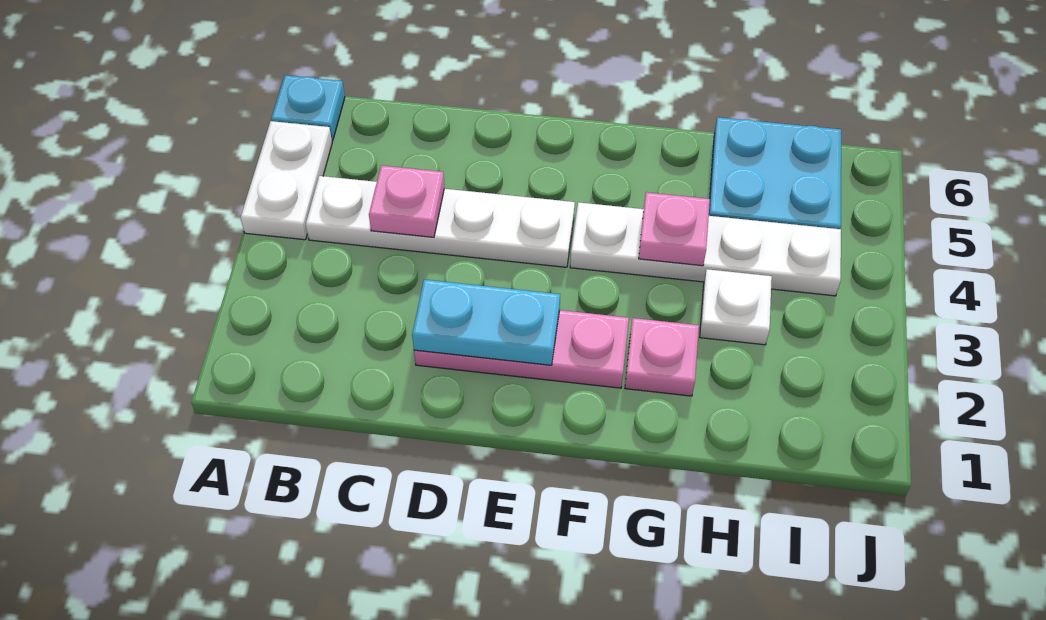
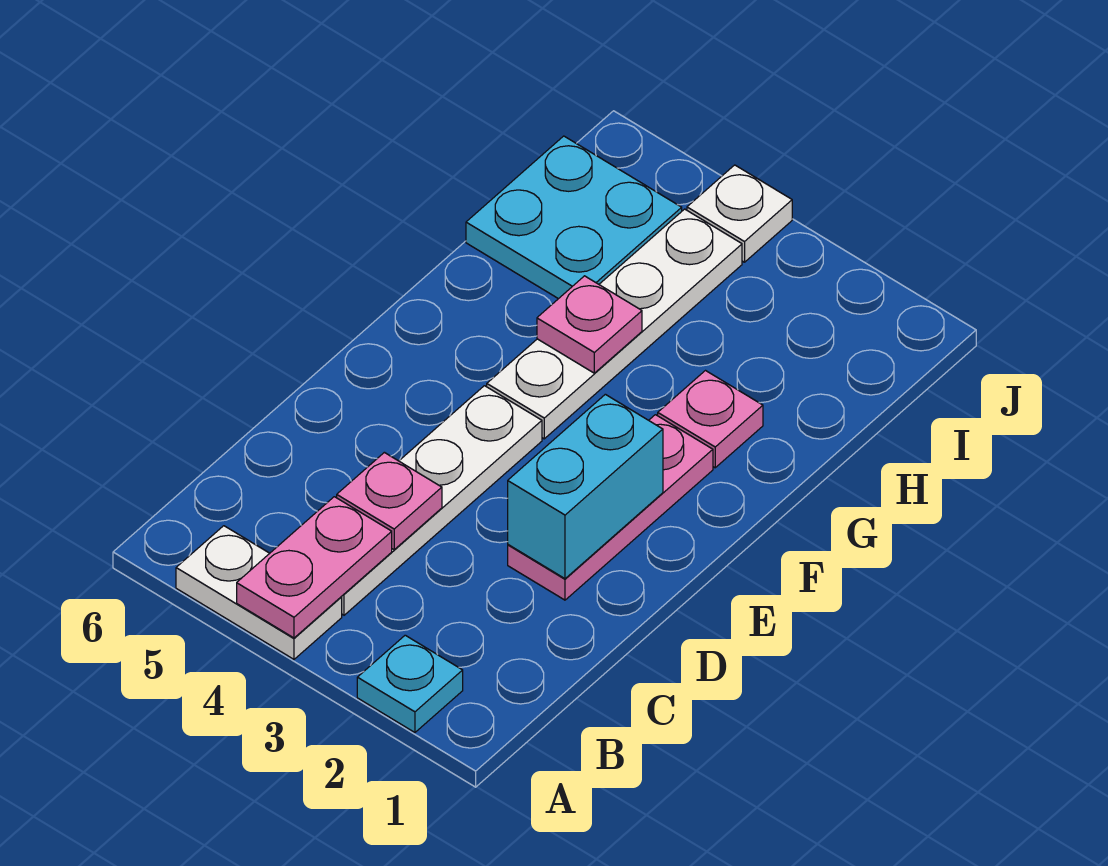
none -> pink 1x2 plate [237,497,392,638]
cyan 1x1 plate [271,75,345,141] -> cyan 1x1 plate moved to [357,635,463,732]
cyan 1x2 plate [412,280,560,365] -> cyan 1x2 brick [508,394,663,579]
white 1x1 plate [700,269,772,345] -> white 1x1 plate moved to [687,165,792,262]

